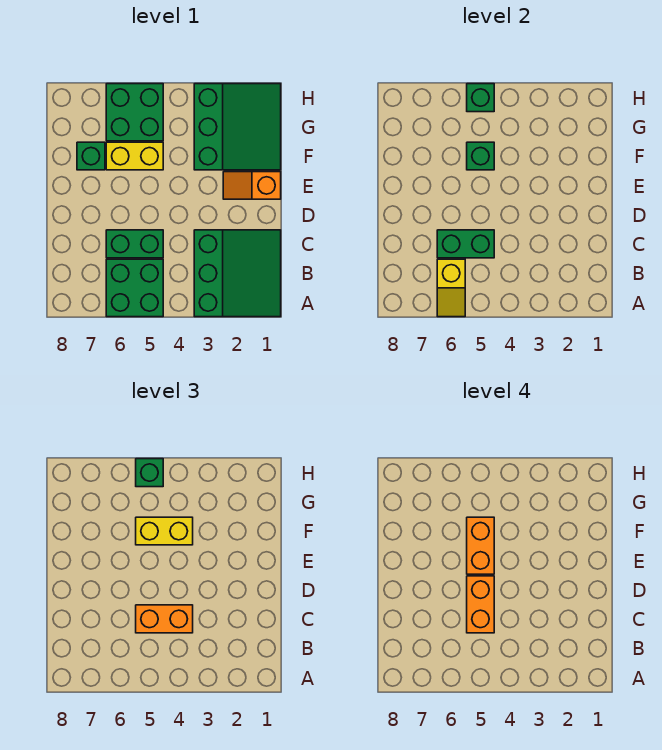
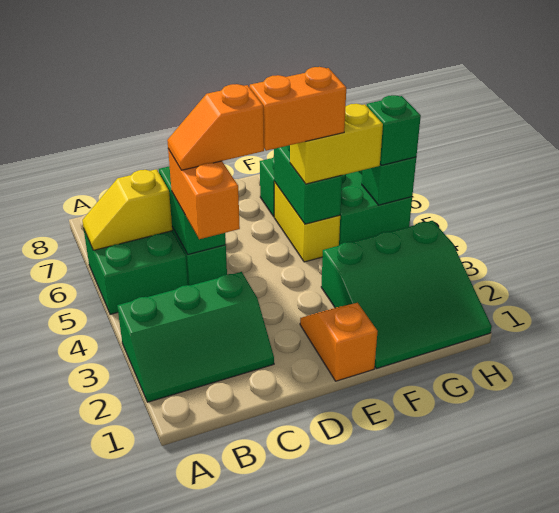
green 3x3 slope [194,230,281,317] -> green 2x3 slope [117,272,274,402]
orange 1x2 brick [467,576,494,633] -> orange 1x2 slope [167,84,264,170]
yellow 1x2 brick [136,517,193,545] -> yellow 1x2 brick turned to [290,104,383,184]
green 1x1 brick [467,142,494,170] -> green 1x2 brick [274,145,342,224]

